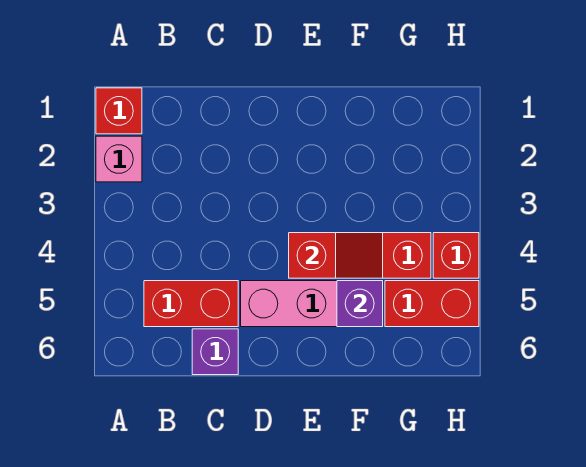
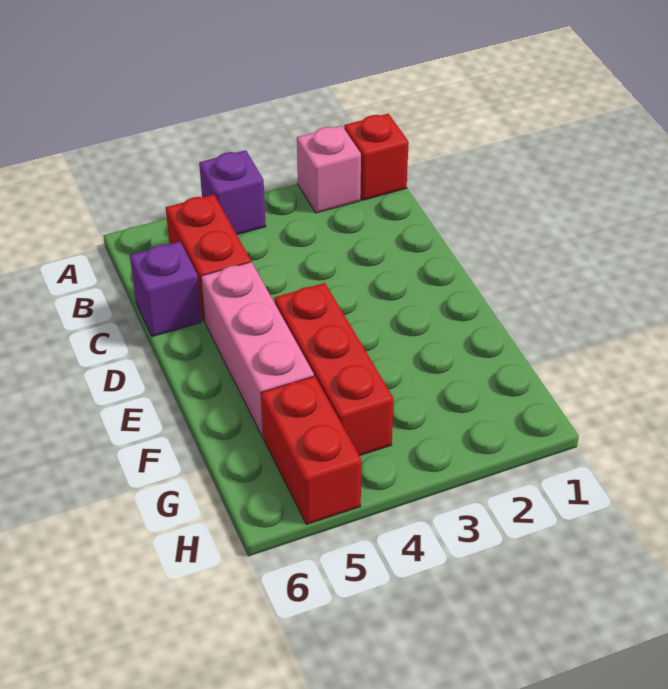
red 1x2 slope [289,233,383,278] -> none
purple 1x1 brick [337,281,383,327] -> purple 1x1 brick moved to [199,150,266,235]
red 1x1 brick [433,233,479,278] -> none

